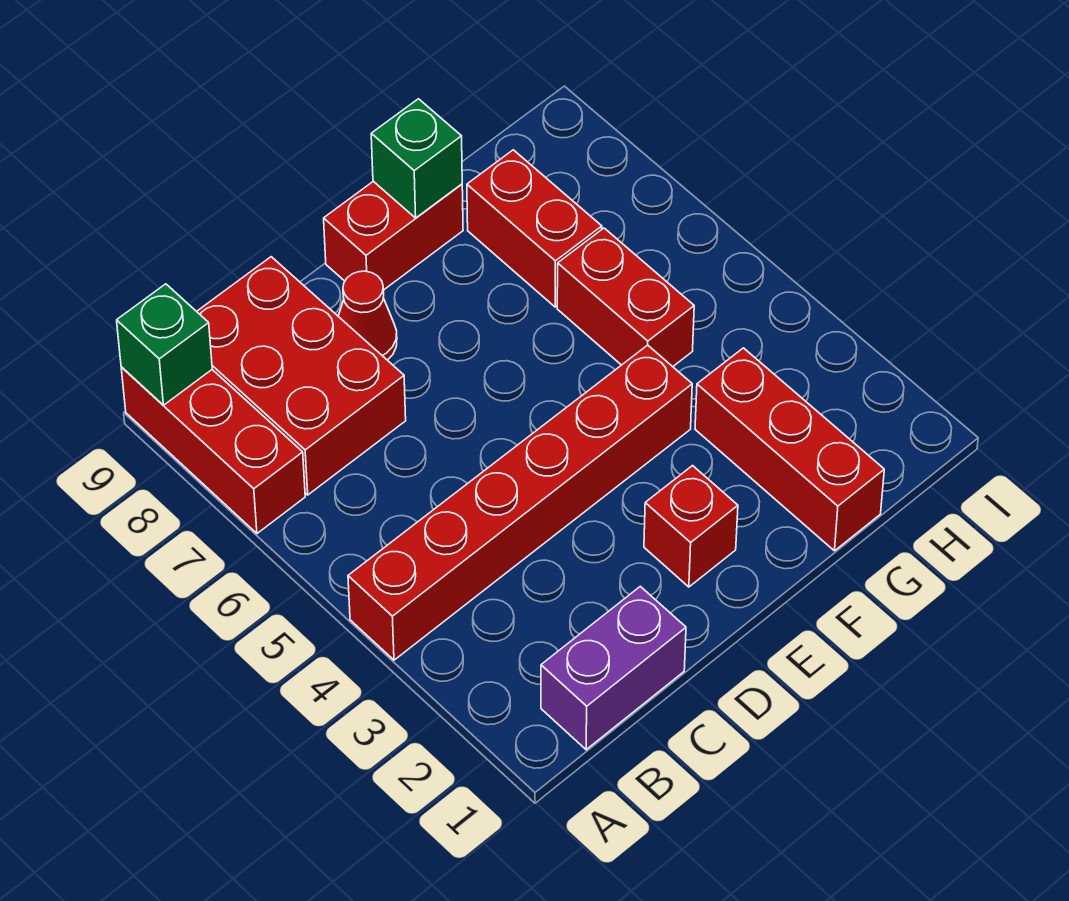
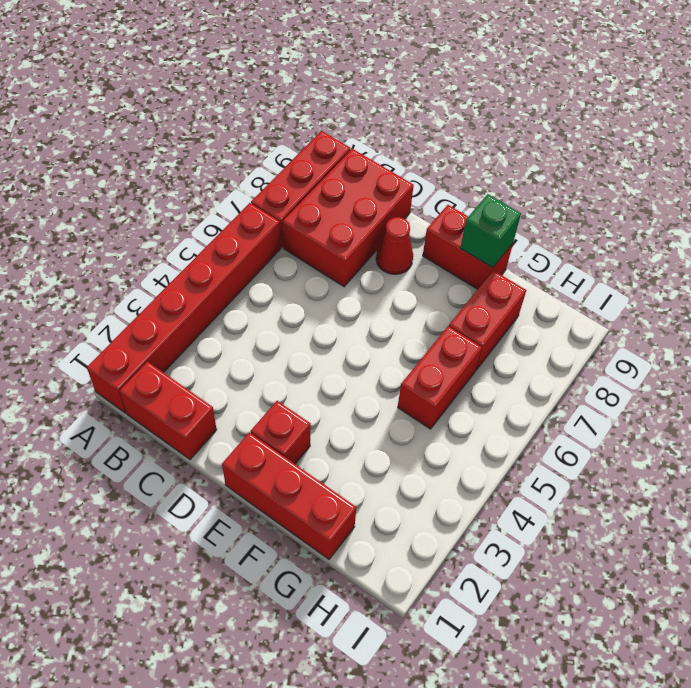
red 1x6 brick [348,345,692,660] -> red 1x6 brick turned to [87,203,281,413]
green 1x1 brick [117,284,212,405] -> none
purple 1x2 brick [541,586,686,750] -> red 1x2 brick [119,362,217,460]
red 1x3 brick [695,348,884,551] -> red 1x3 brick turned to [222,433,356,559]

